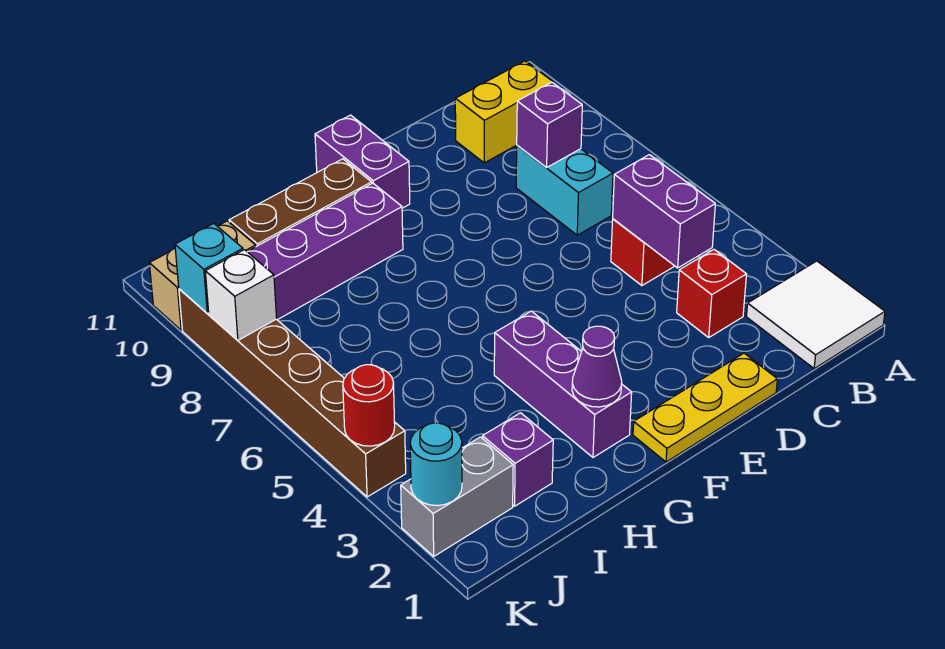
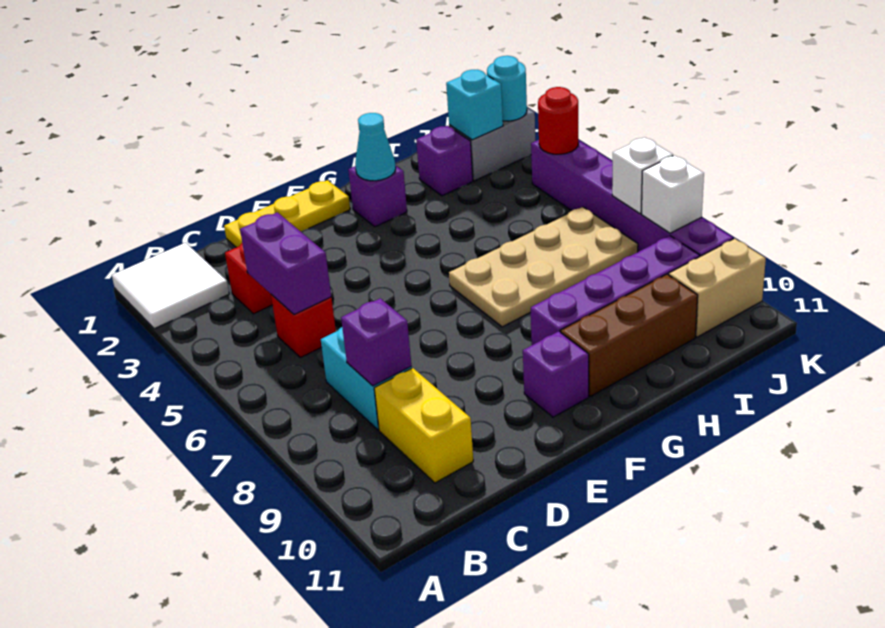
yellow 1x2 brick [455,61,554,163] -> yellow 1x2 brick turned to [374,368,473,483]
purple 1x2 brick [315,115,410,208] -> purple 1x1 brick [523,331,589,417]
purple 1x3 brick [494,311,632,457] -> purple 1x1 brick [348,165,407,227]
purple 1x1 cone [572,326,622,407] -> cyan 1x1 cone [355,113,396,181]
none -> tan 2x4 plate [449,207,638,327]
brown 1x6 brick [179,289,406,497] -> purple 1x6 brick [531,140,733,256]
none -> white 1x1 brick [612,137,673,214]
cyan 1x1 brick [175,224,243,313] -> cyan 1x1 brick moved to [446,70,503,140]

